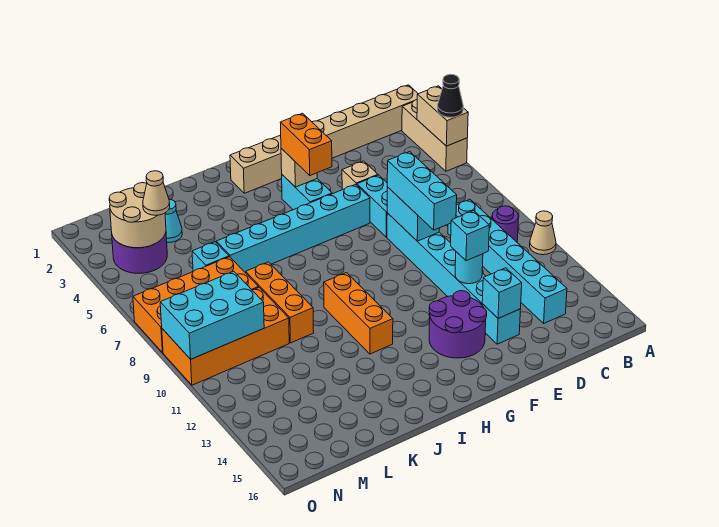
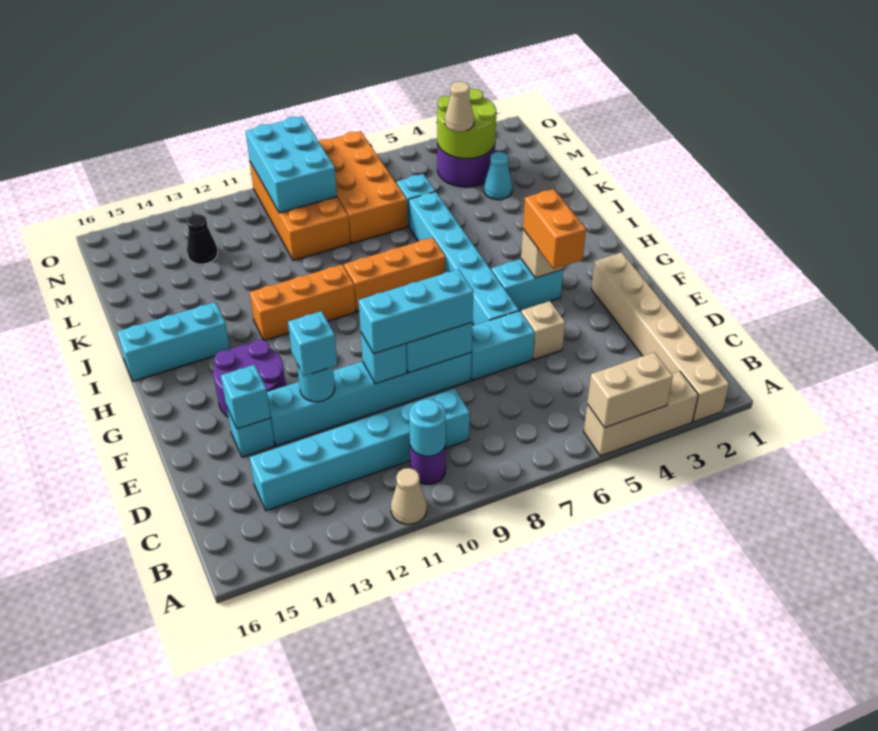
tan 1x8 brick [230,85,418,193] -> tan 1x6 brick [591,252,729,422]
black 1x1 cone [438,74,463,117] -> black 1x1 cone moved to [187,214,218,264]
none -> cyan 1x1 round brick [409,399,446,456]
none -> cyan 1x1 brick [361,333,407,384]
orange 1x2 brick [280,113,332,175] -> orange 1x2 brick turned to [523,189,586,269]
none -> cyan 1x3 brick [117,302,230,381]
orange 1x3 brick [246,262,314,343] -> orange 1x3 brick moved to [344,238,445,312]
tan 2x2 round brick [109,183,166,248] -> lime 2x2 round brick [437,89,496,159]

